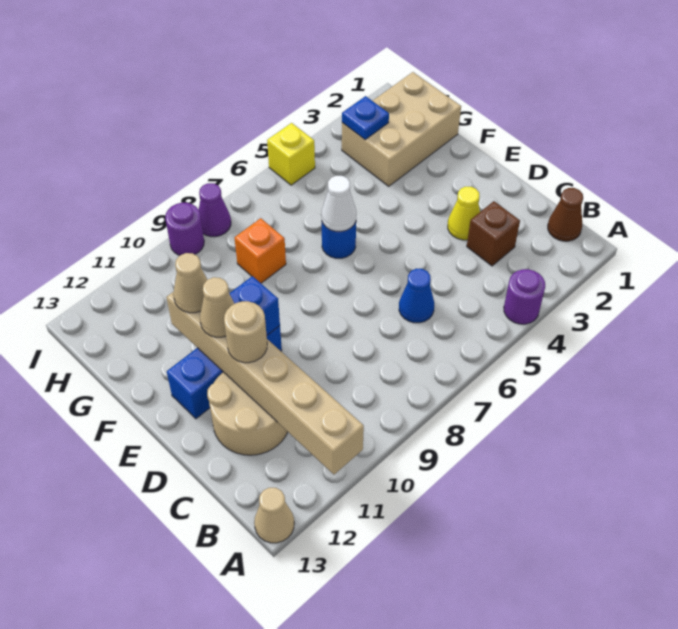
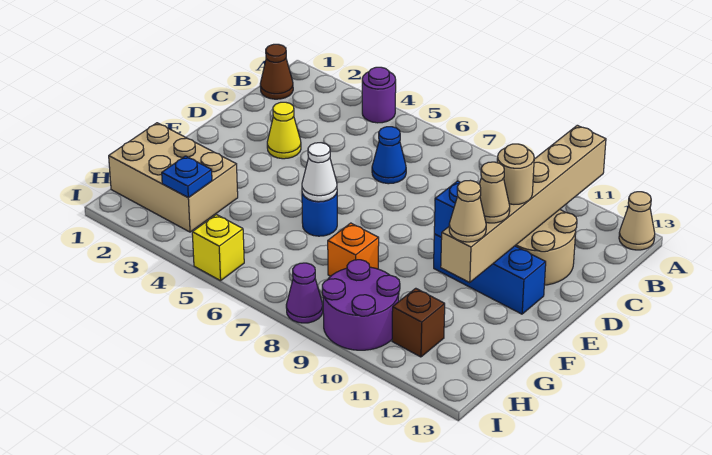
brown 1x1 brick [467,201,520,266] -> brown 1x1 brick moved to [392,288,445,357]
purple 1x1 round brick [165,203,204,255] -> purple 2x2 round brick [322,260,400,350]

